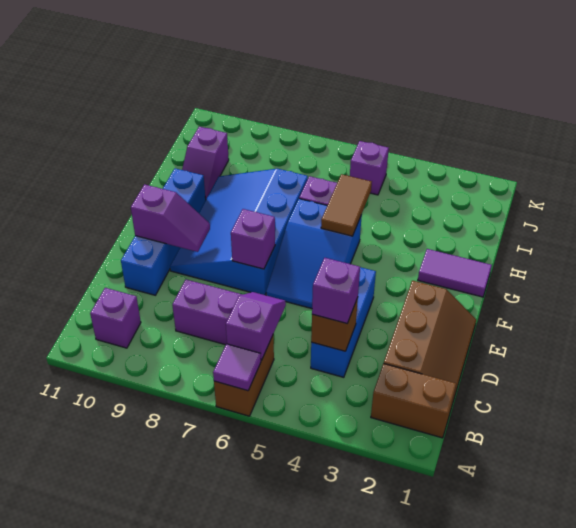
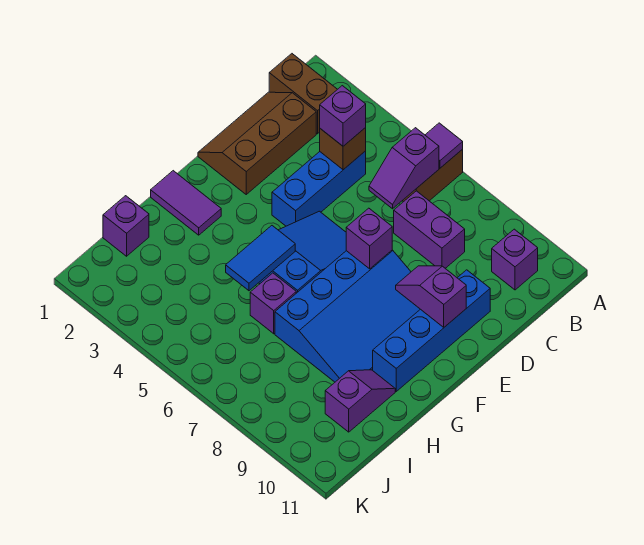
brown 1x2 tile [321,174,372,236] -> blue 1x2 tile [226,226,295,291]
purple 1x1 brick [350,141,389,195] -> purple 1x1 brick moved to [103,196,149,256]

